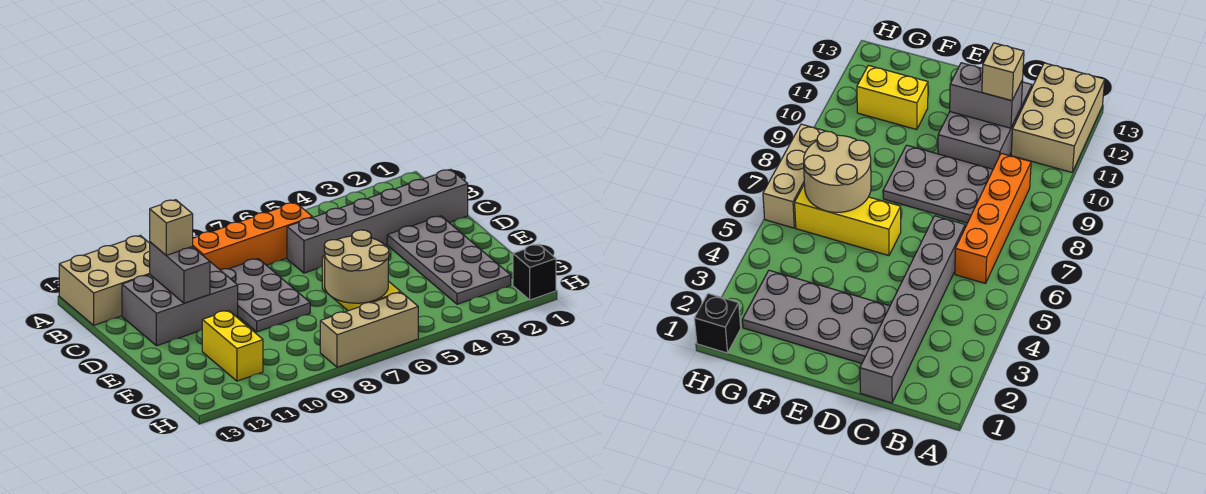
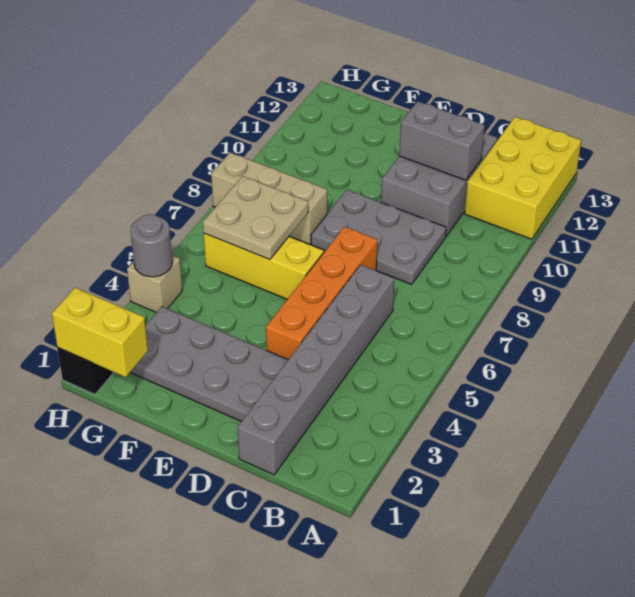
tan 2x3 brick [59,235,150,325] -> yellow 2x3 brick [465,117,581,239]
orange 1x4 brick [192,203,312,270] -> orange 1x4 brick moved to [266,227,377,360]
tan 1x1 brick [150,200,193,255] -> tan 1x1 brick moved to [127,255,182,313]
tan 2x2 round brick [324,230,389,303] -> tan 2x2 plate [203,176,308,260]
yellow 1x2 brick [202,310,263,381] -> yellow 1x2 brick moved to [52,288,148,377]
none -> grey 1x1 round brick [131,214,172,277]
tan 1x3 brick [320,292,418,367] -> tan 1x3 brick turned to [211,153,327,244]

